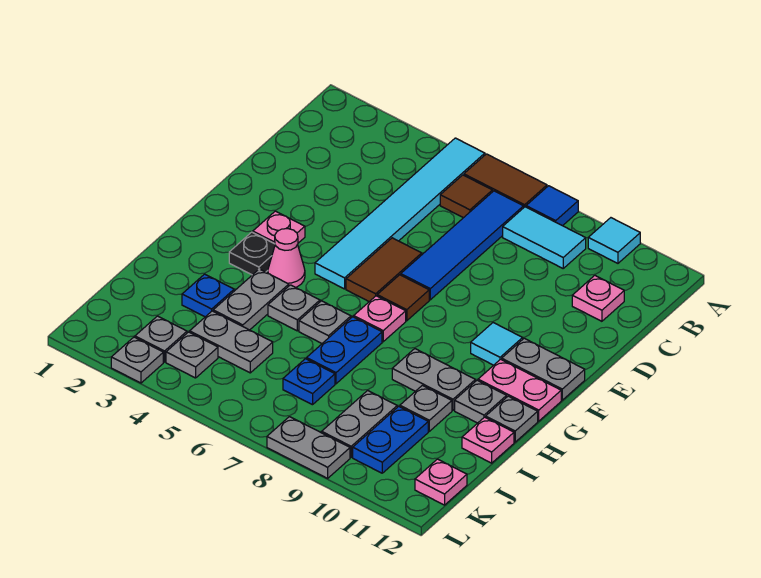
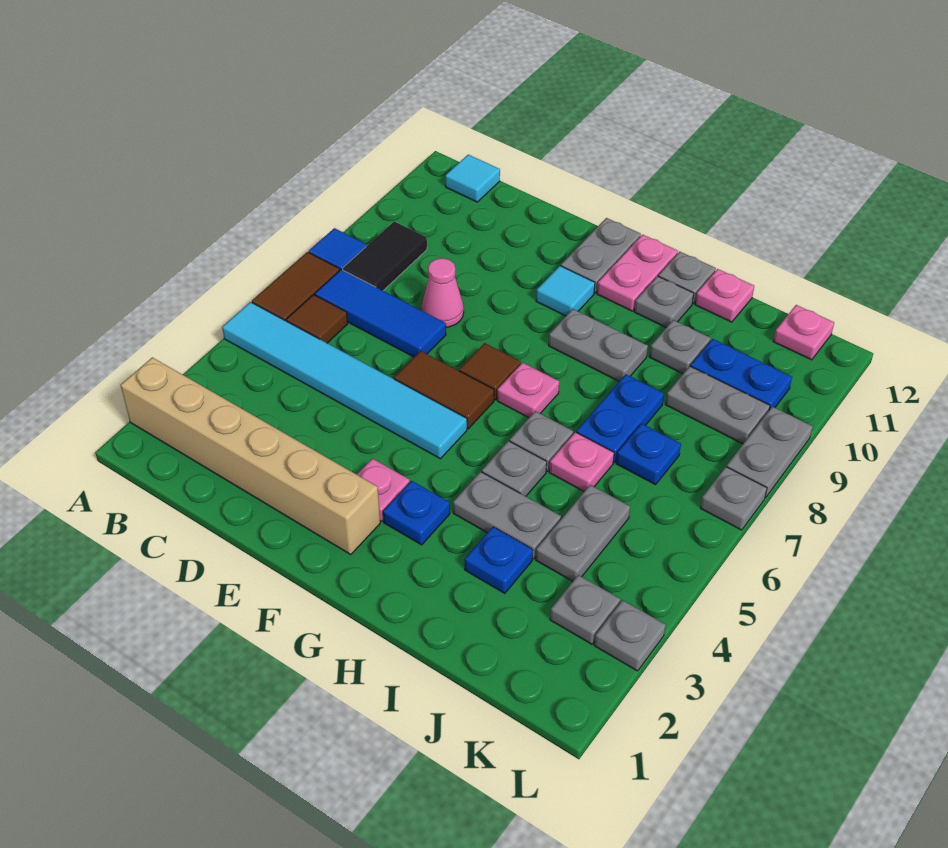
none -> tan 1x6 brick [121,357,380,555]
cyan 1x1 tile [588,218,640,263] -> cyan 1x1 tile moved to [445,155,500,202]
blue 1x4 tile [401,191,524,300] -> blue 1x3 tile [315,270,446,357]
cyan 1x2 tile [503,207,586,268] -> black 1x2 tile [343,221,427,291]
pink 1x1 plate [572,276,624,321] -> pink 1x1 plate moved to [549,432,614,491]
black 1x1 plate [229,232,275,275] -> blue 1x1 plate [383,481,450,545]
pink 1x1 cone [268,229,305,287] -> pink 1x1 cone moved to [421,258,464,327]
blue 1x2 plate [307,317,382,384] -> blue 1x2 plate turned to [576,374,664,463]
grey 1x2 plate [392,349,475,410] -> grey 1x2 plate turned to [549,309,648,381]
grey 1x1 plate [166,332,218,378] -> grey 1x1 plate moved to [700,467,767,530]

